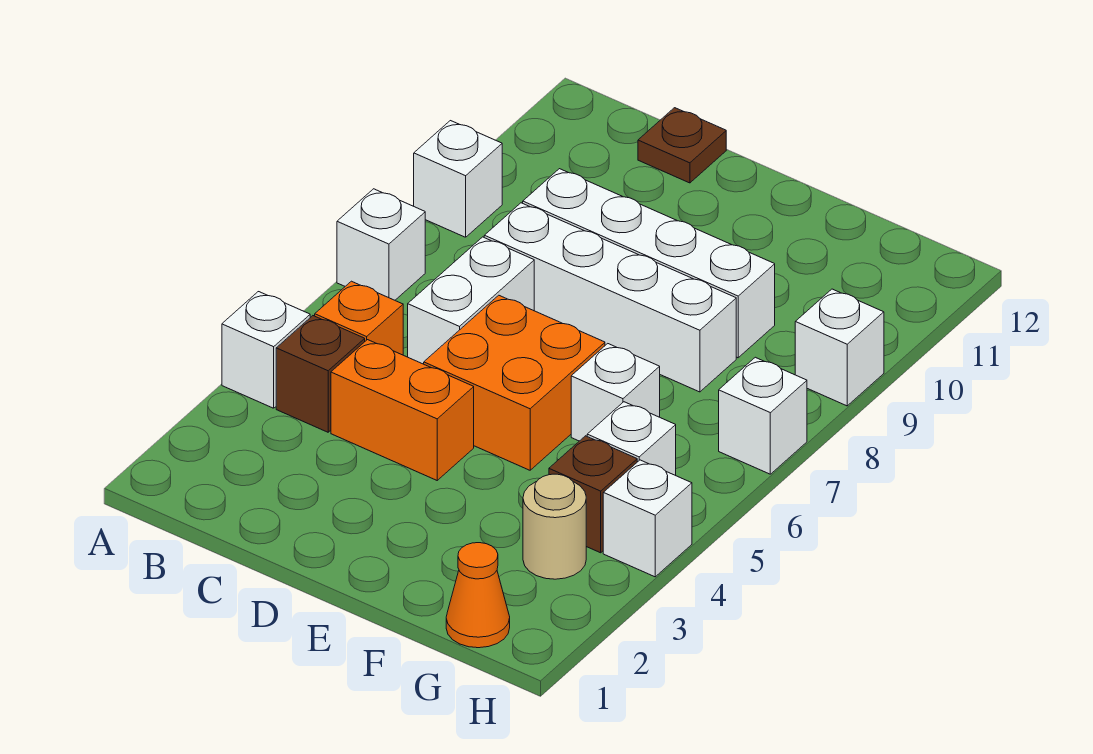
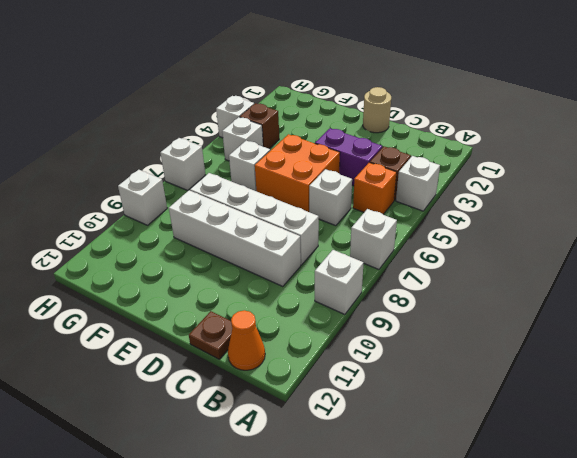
orange 1x2 brick [331,340,474,480] -> purple 1x2 brick [315,128,382,186]
white 1x2 brick [408,237,534,364] -> white 1x1 brick [309,169,352,226]
orange 1x1 cone [446,543,510,648] -> orange 1x1 cone moved to [228,310,265,370]
tan 1x1 round brick [523,474,586,579] -> tan 1x1 round brick moved to [363,87,391,133]

